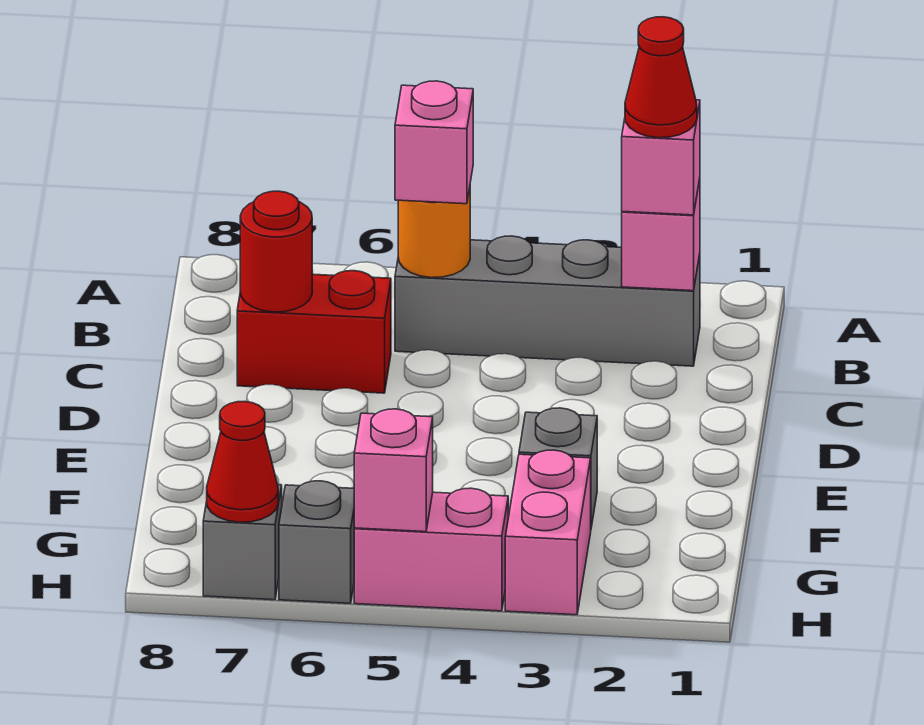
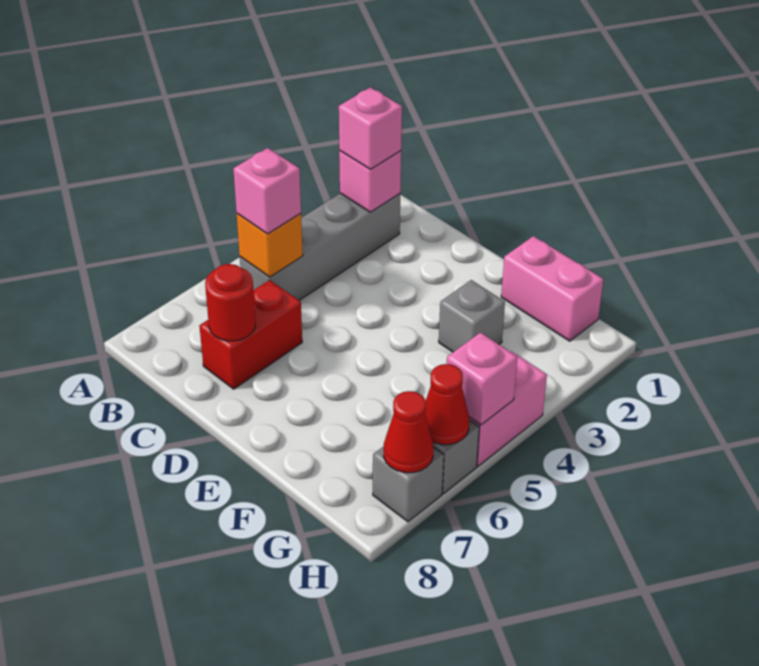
red 1x1 cone [625,17,697,138] -> red 1x1 cone moved to [425,364,469,445]
orange 1x1 round brick [398,188,470,278] -> orange 1x1 brick [237,213,303,277]
pink 1x2 brick [505,450,591,615] -> pink 1x2 brick moved to [501,236,603,341]

